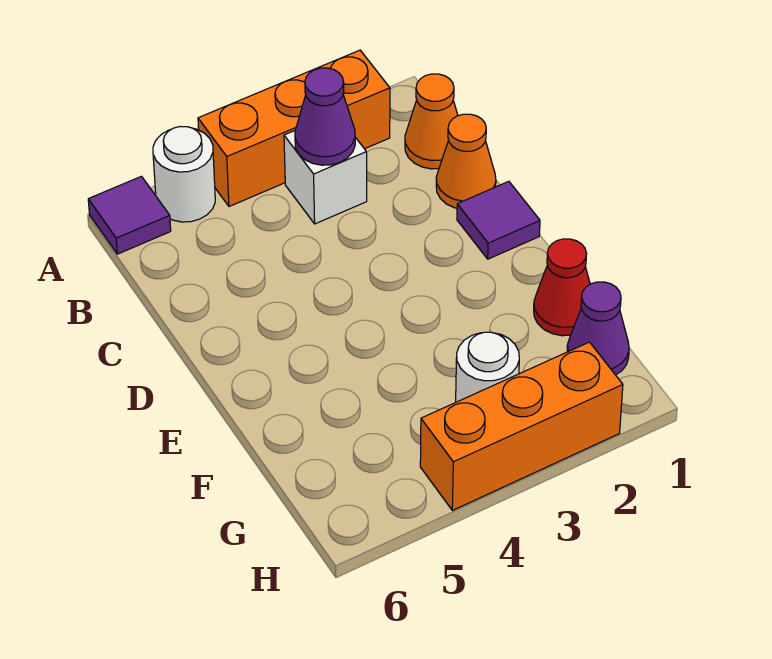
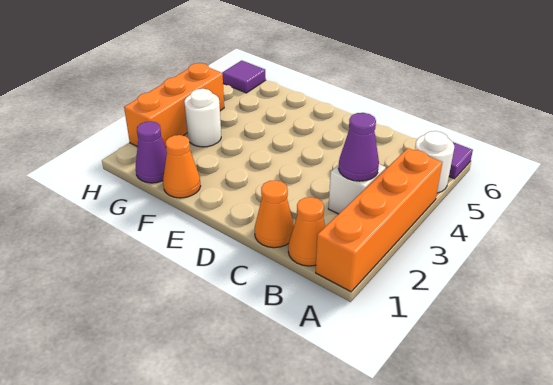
orange 1x3 brick [198,50,390,206] -> orange 1x4 brick [316,148,442,292]
purple 1x1 tile [457,181,540,259] -> purple 1x1 tile moved to [222,61,266,93]
red 1x1 cone [534,239,590,336] -> orange 1x1 cone [163,135,201,198]

